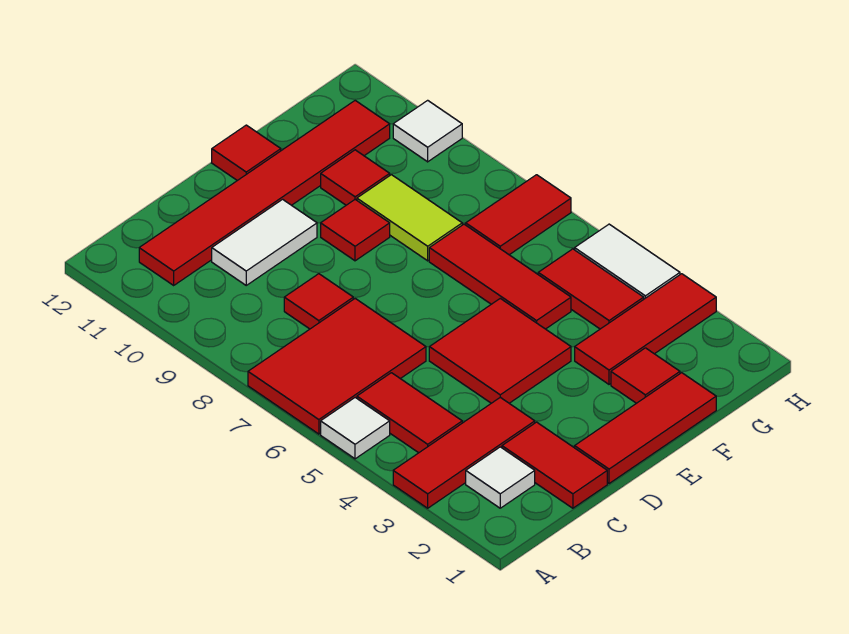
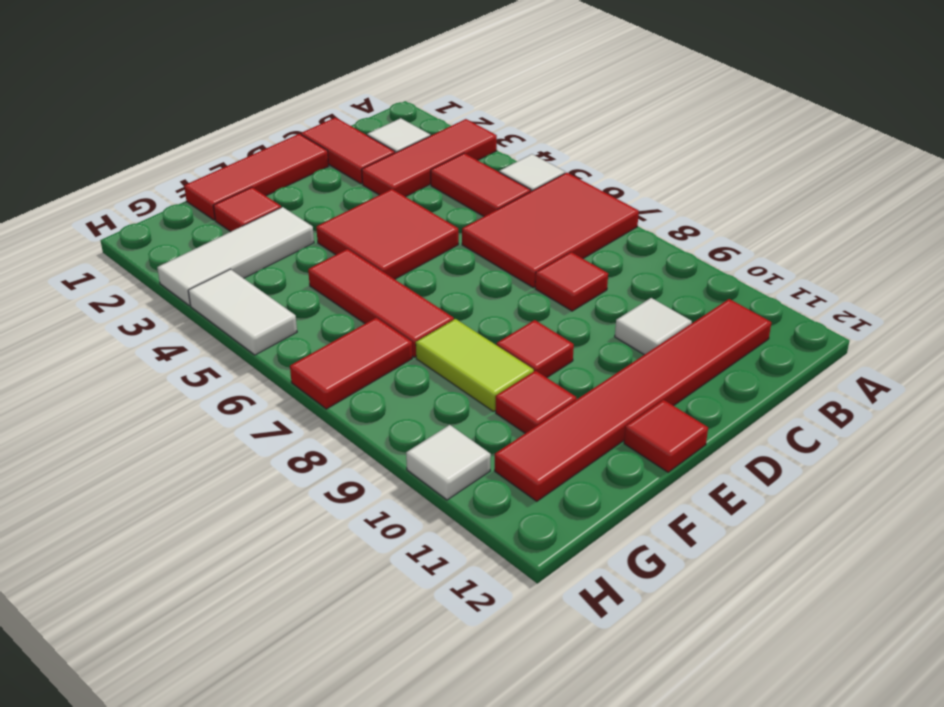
white 1x2 tile [212,199,317,285] -> white 1x1 tile [615,298,692,355]
red 1x3 tile [575,274,716,384] -> white 1x3 tile [157,207,314,306]
red 1x2 tile [538,249,644,329] -> none

